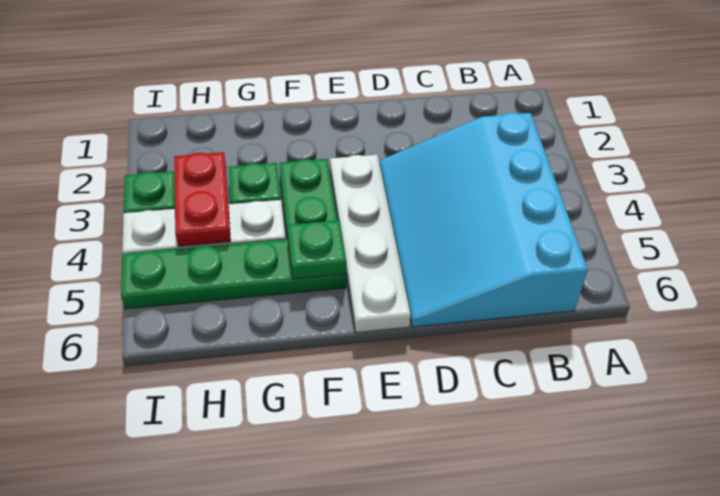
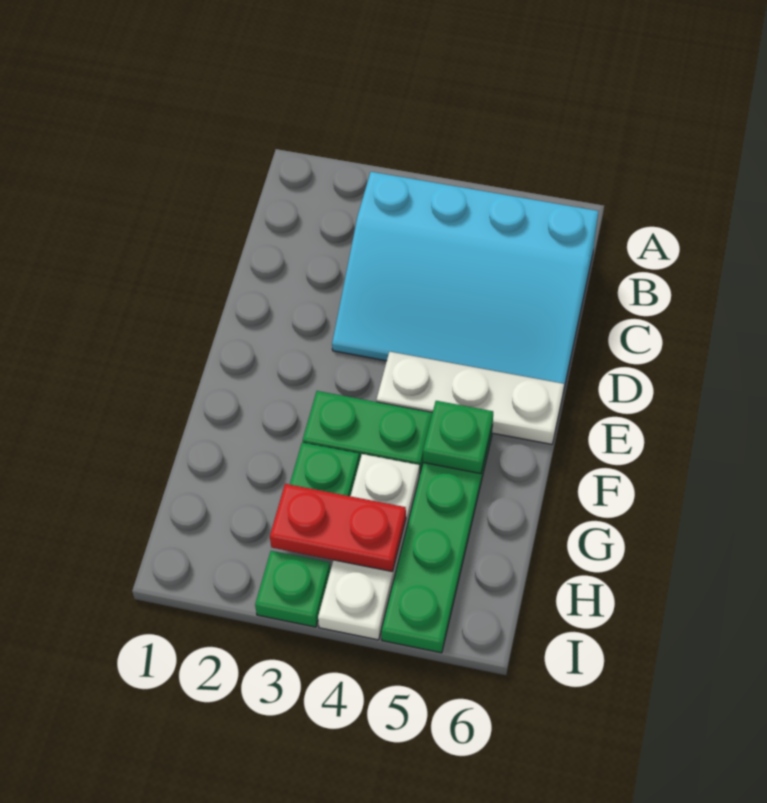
white 1x4 plate [330,155,411,333] -> white 1x3 plate [376,352,564,444]

